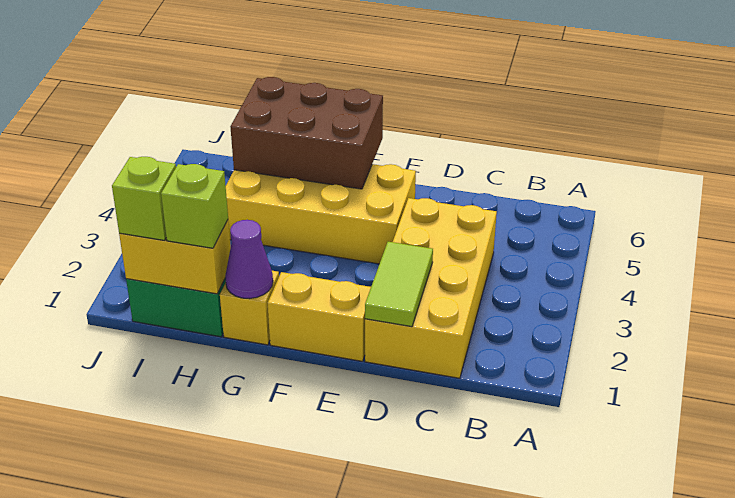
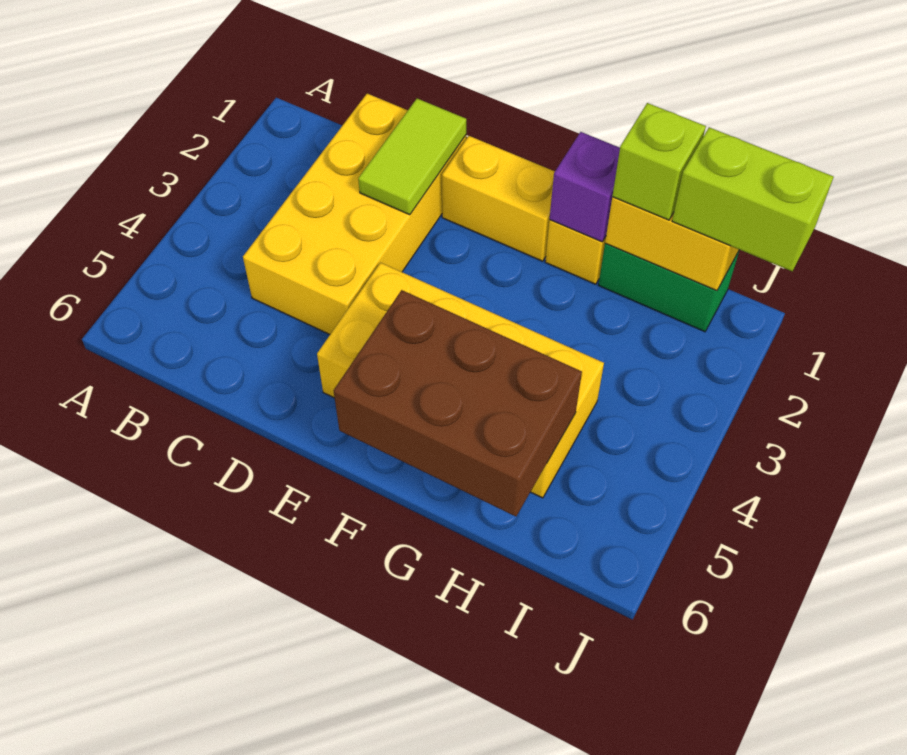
purple 1x1 cone [225,220,273,299] -> purple 1x1 brick [550,132,620,242]
lime 1x1 brick [112,157,176,240] -> lime 1x2 brick [672,127,833,271]

